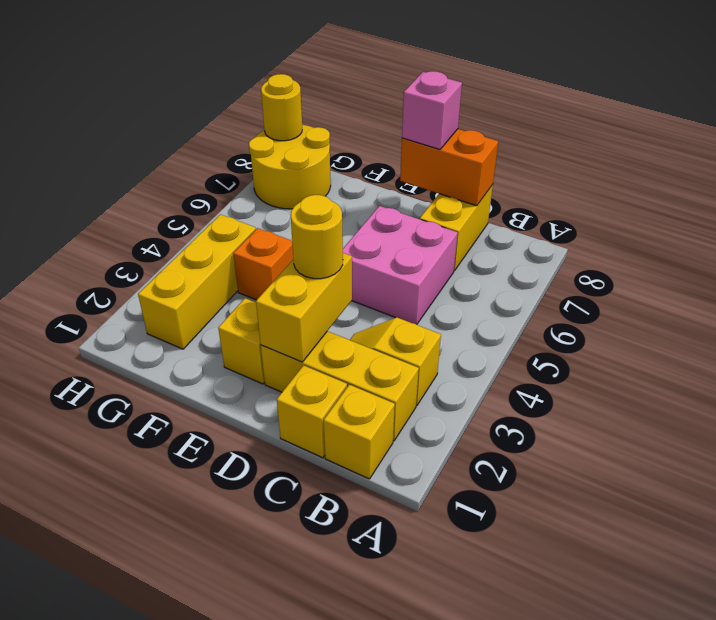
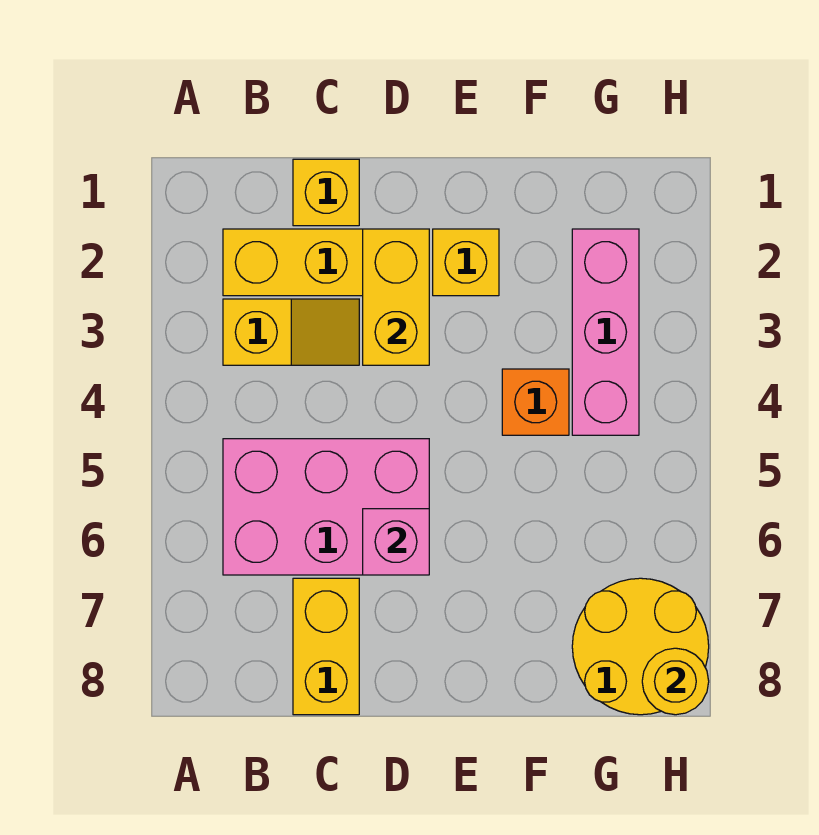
yellow 1x1 brick [324,385,395,479] -> none
pink 2x2 brick [343,206,458,324] -> pink 2x3 brick [223,439,429,575]
orange 1x2 brick [400,129,498,206] -> none
yellow 1x1 round brick [291,195,343,279] -> none
pink 1x1 brick [402,71,462,149] -> pink 1x1 brick moved to [363,509,429,575]
yellow 1x3 brick [138,214,256,349] -> pink 1x3 brick [572,229,639,435]

